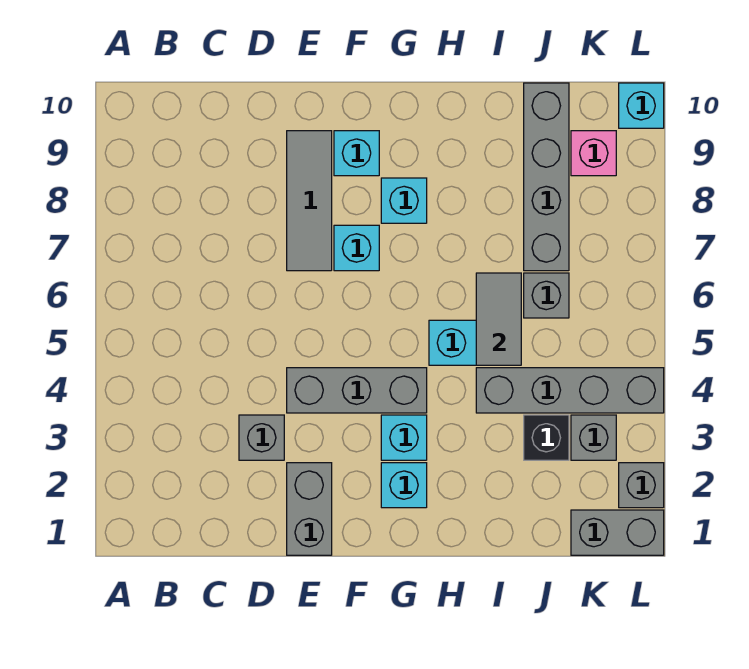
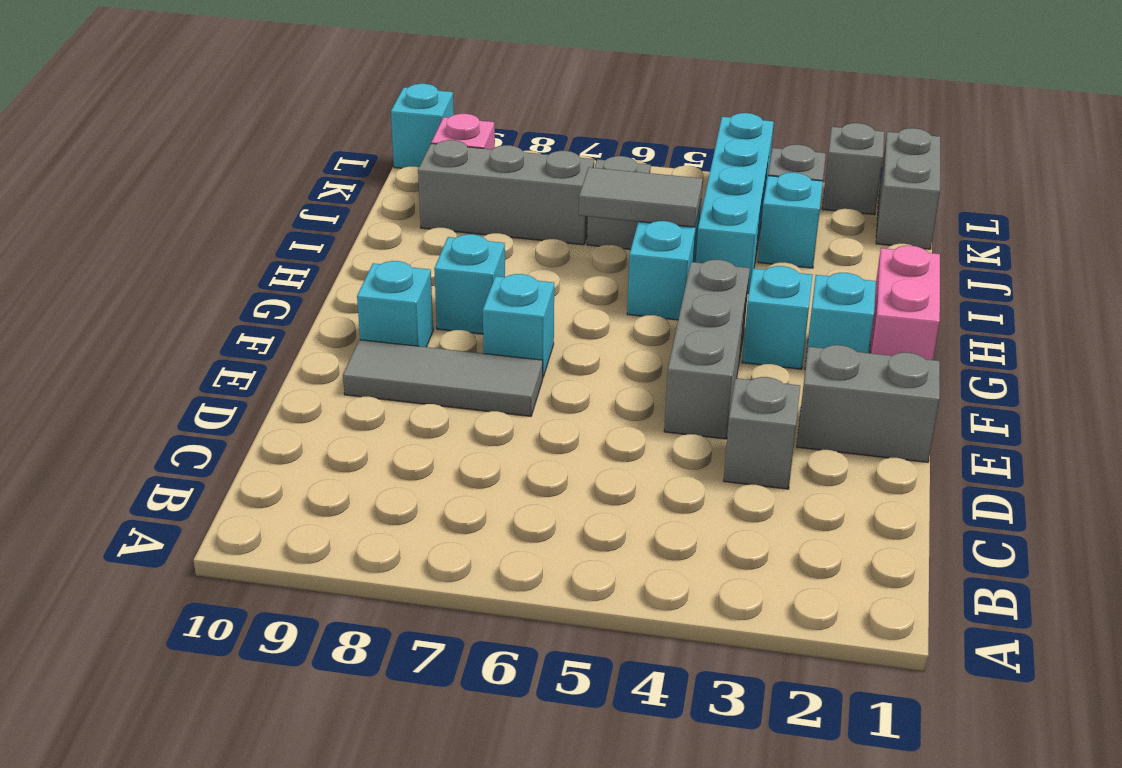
none -> pink 1x2 brick [870,246,940,360]
grey 1x4 brick [476,368,664,413] -> cyan 1x4 brick [696,113,774,294]
black 1x1 brick [524,415,569,460] -> cyan 1x1 brick [758,173,823,268]
grey 1x4 brick [524,83,569,271] -> grey 1x3 brick [418,140,594,245]

